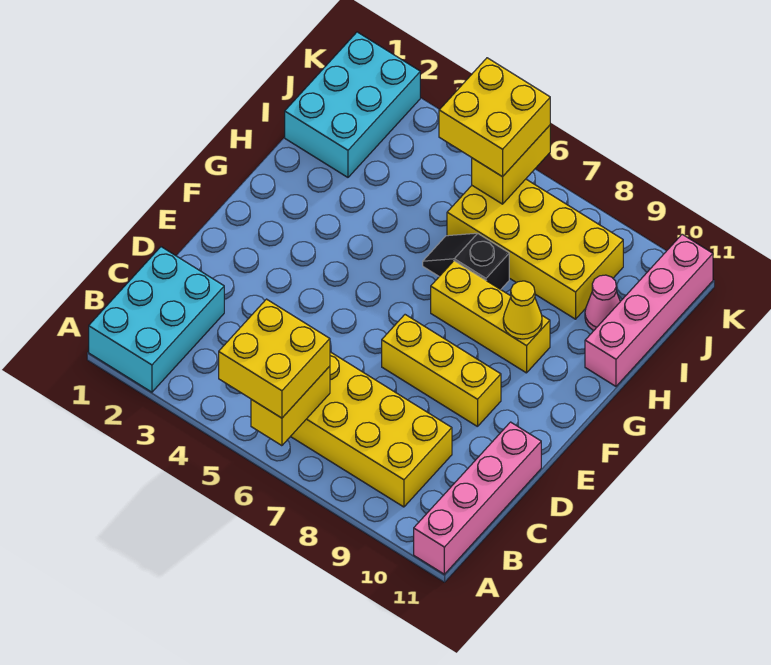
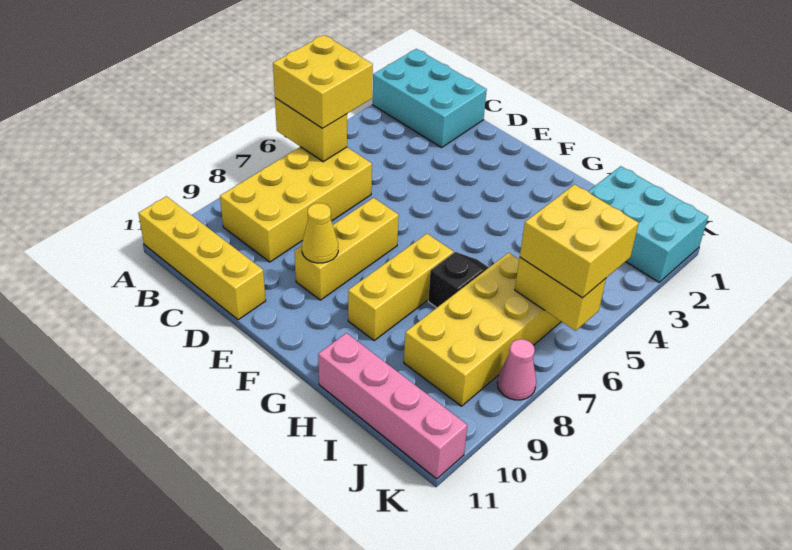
pink 1x4 brick [414,422,541,574] -> yellow 1x4 brick [138,196,266,320]
yellow 1x1 cone [503,281,542,339] -> yellow 1x1 cone moved to [302,203,338,263]
pink 1x1 cone [585,275,620,330] -> pink 1x1 cone moved to [497,339,536,400]

